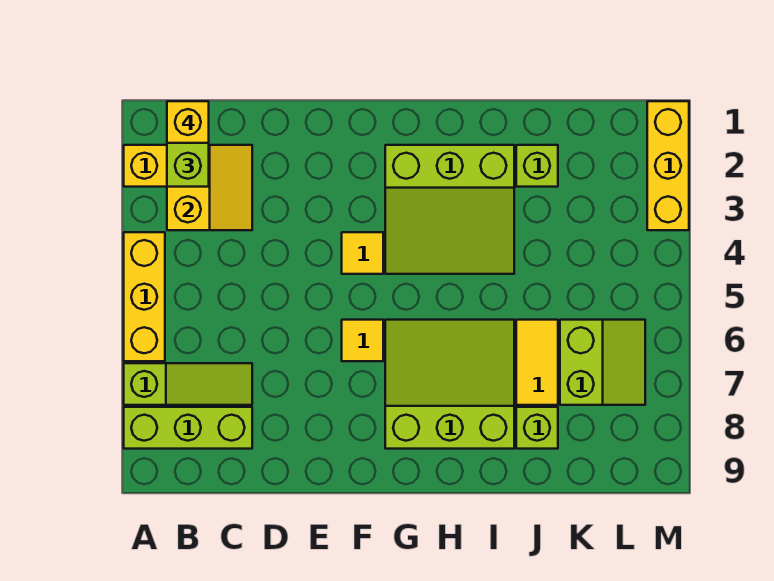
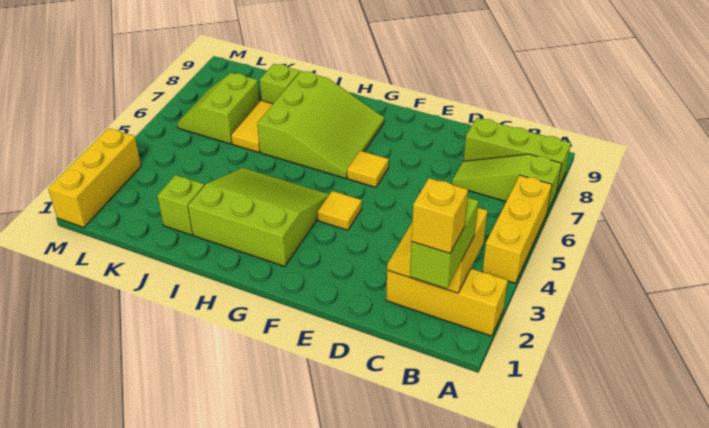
lime 3x3 slope [385,320,514,449] -> lime 3x3 slope turned to [257,71,384,178]

